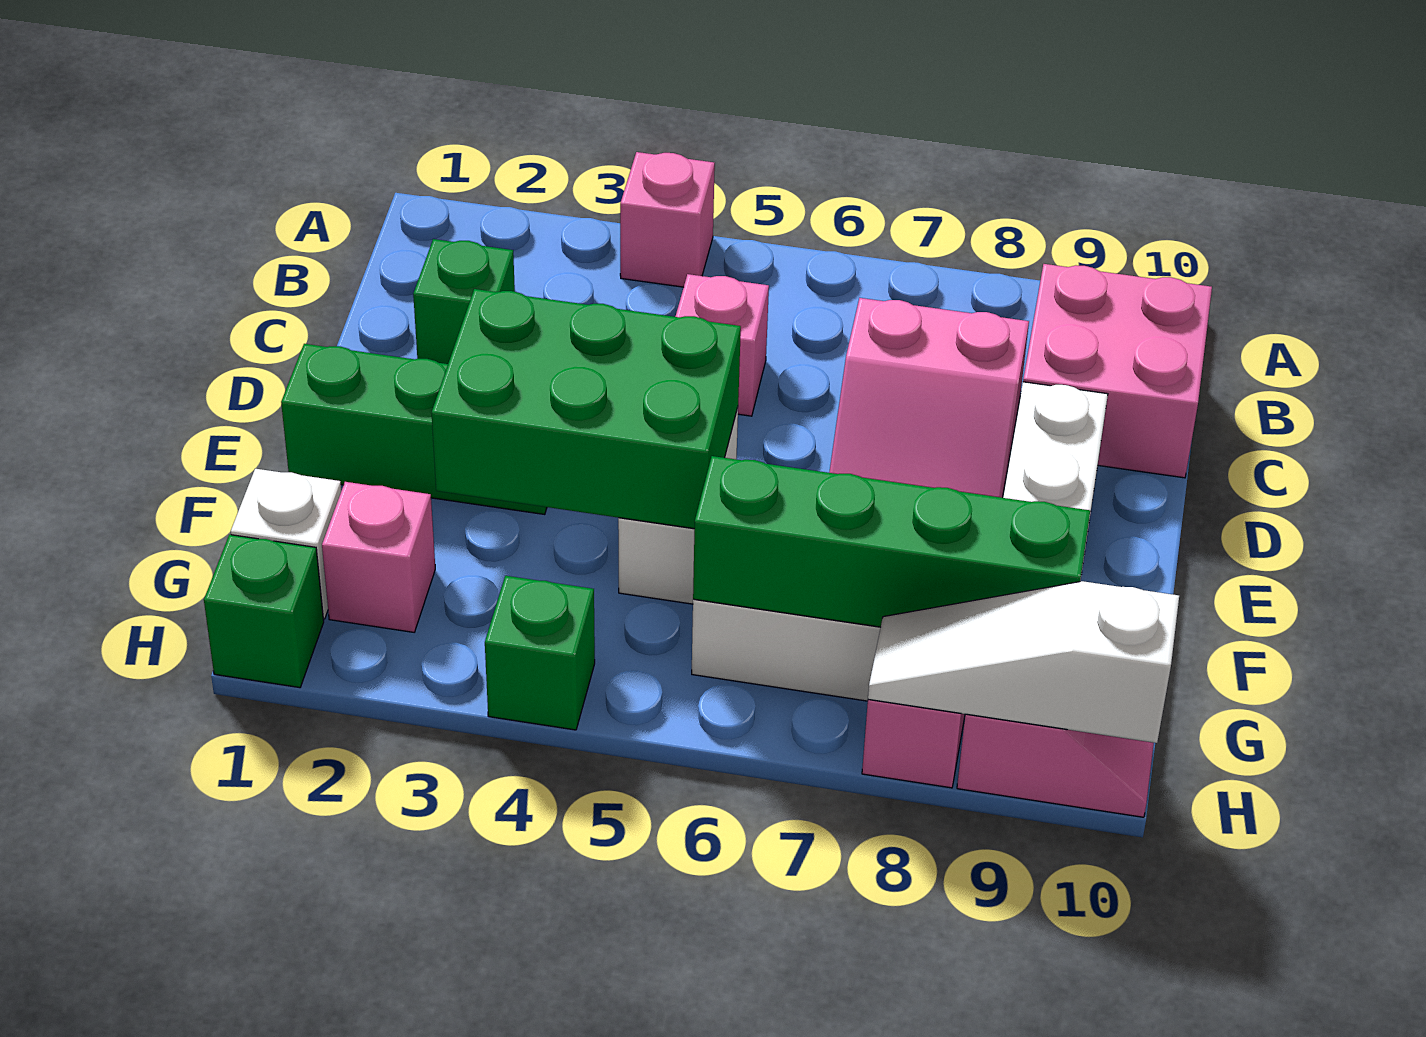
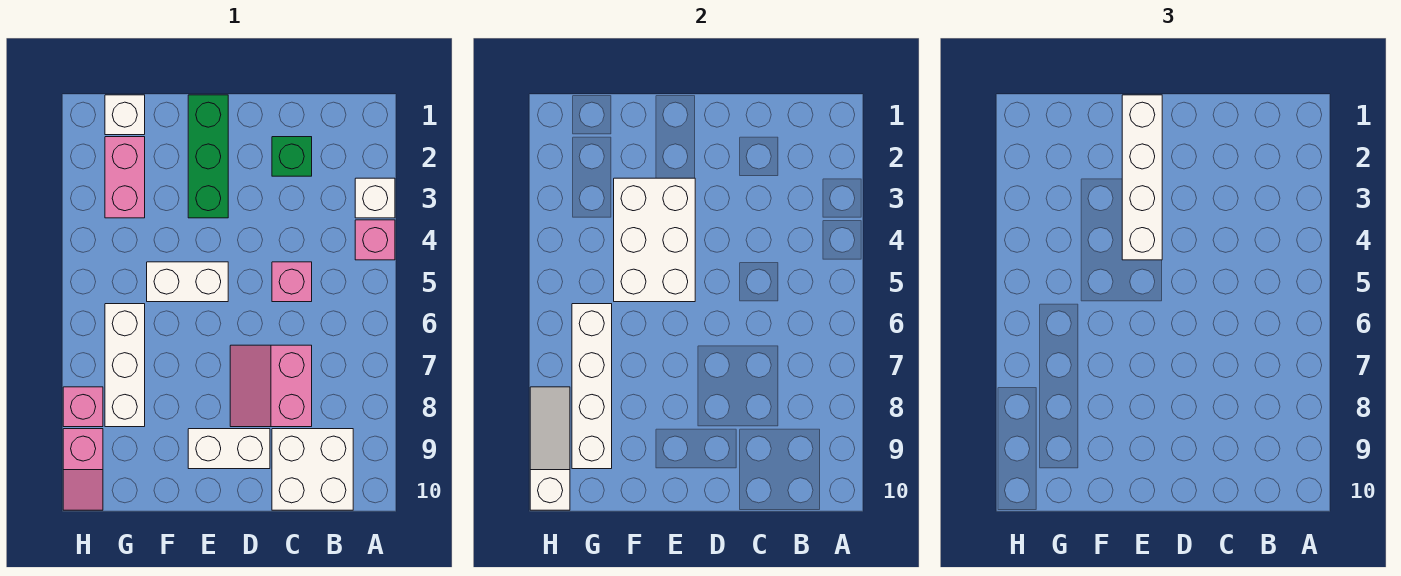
none -> white 1x1 brick [355,178,395,218]
pink 2x2 brick [1023,264,1212,478] -> white 2x2 brick [272,429,353,510]
none -> white 1x4 brick [1122,95,1162,260]
green 2x3 brick [431,289,741,529] -> white 2x3 brick [614,178,695,302]
pink 1x1 brick [322,482,435,632] -> pink 1x2 brick [105,137,145,218]
green 1x4 brick [693,456,1090,627] -> white 1x4 brick [572,304,612,469]
green 1x1 brick [204,535,324,688] -> none
green 1x1 brick [485,576,595,730] -> none

